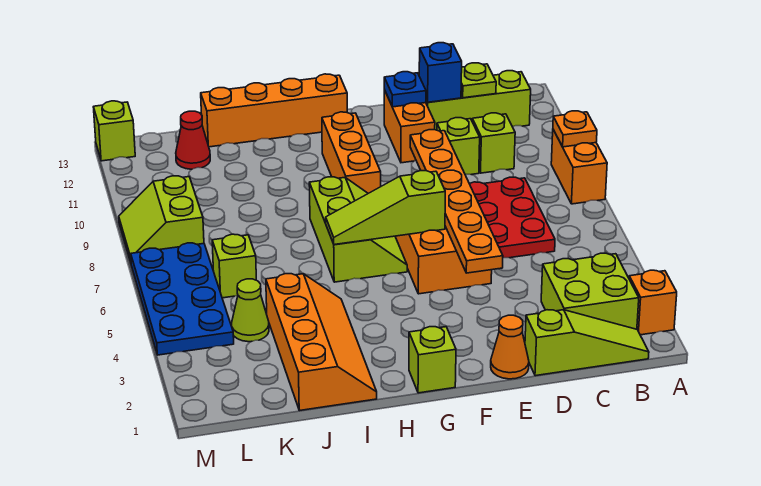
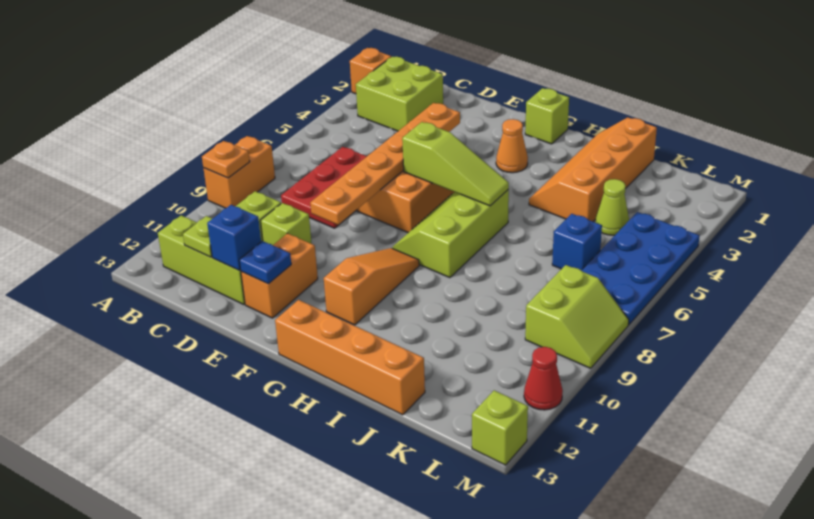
lime 1x3 slope [525,310,649,376] -> none
orange 1x1 cone [491,315,529,379] -> orange 1x1 cone moved to [496,119,528,173]
orange 1x3 brick [322,112,381,193] -> orange 1x3 slope [324,248,419,325]
lime 1x1 brick [212,234,256,298] -> blue 1x1 brick [552,214,602,270]
red 1x1 cone [176,111,210,169] -> red 1x1 cone moved to [524,347,563,410]

